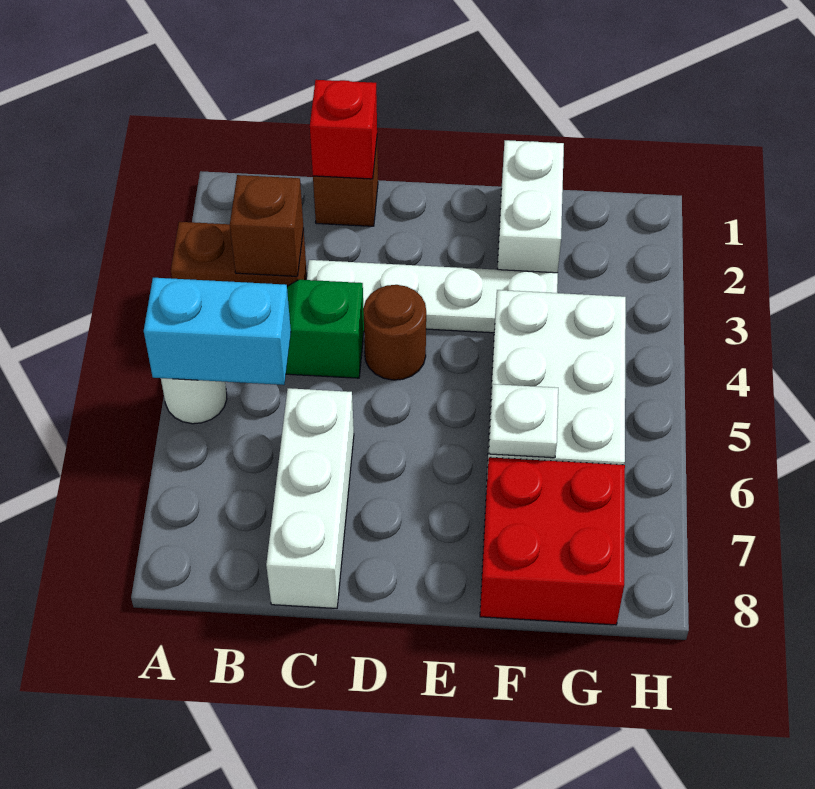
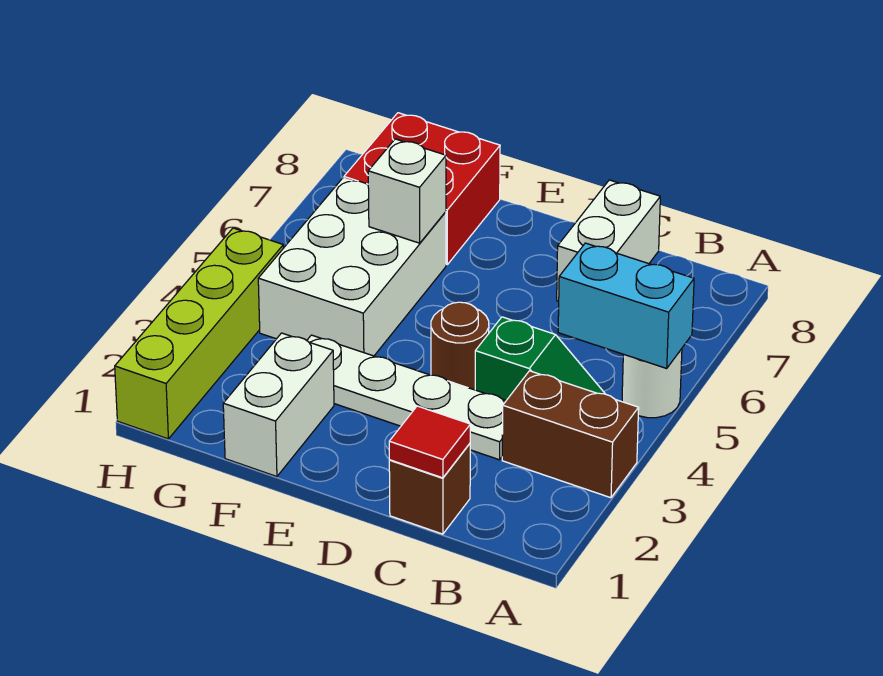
brown 1x1 brick [230,175,303,276] -> none
red 1x1 brick [310,80,377,179] -> red 1x1 tile [389,406,470,478]
white 1x3 brick [266,388,354,608] -> white 1x2 brick [557,180,660,301]
white 1x1 plate [489,384,558,458] -> white 1x1 brick [368,139,446,243]
none -> lime 1x4 brick [115,228,283,439]

